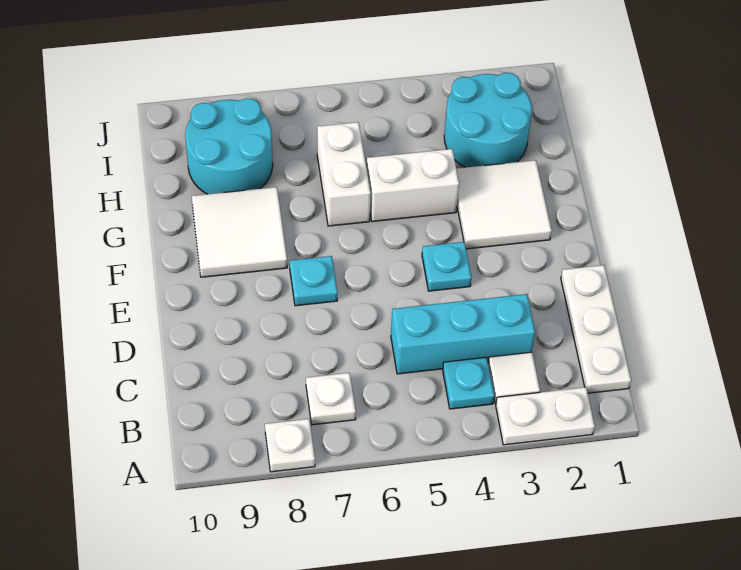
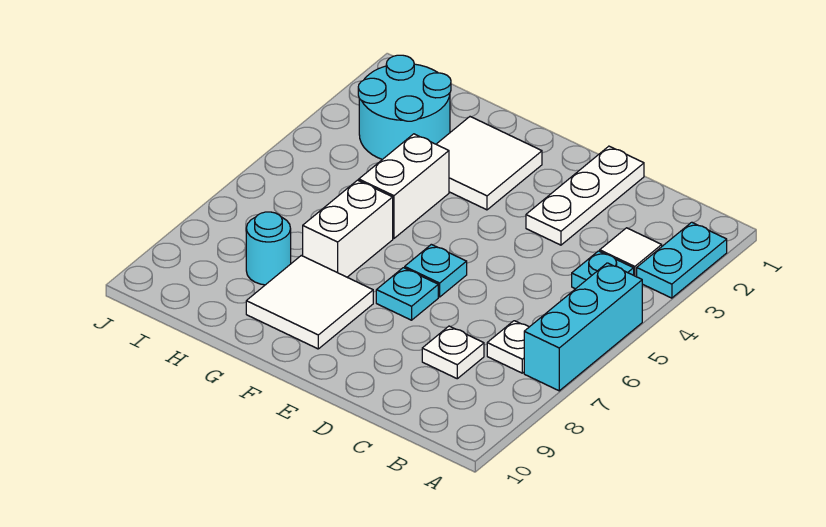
white 1x2 plate [496,387,595,445] -> cyan 1x2 plate [637,222,727,298]
white 1x1 plate [265,419,315,472] -> white 1x1 plate moved to [422,326,484,379]
white 1x3 plate [561,265,631,393] -> white 1x3 plate turned to [526,146,644,245]
cyan 1x3 brick [391,294,535,374] -> cyan 1x3 brick moved to [524,263,642,391]
cyan 1x1 plate [422,242,471,291] -> cyan 1x1 plate moved to [405,244,467,297]
white 1x2 brick [317,122,371,226] -> white 1x2 brick turned to [303,180,393,277]
cyan 2x2 round brick [185,98,273,194] -> cyan 1x1 round brick [246,212,291,285]

